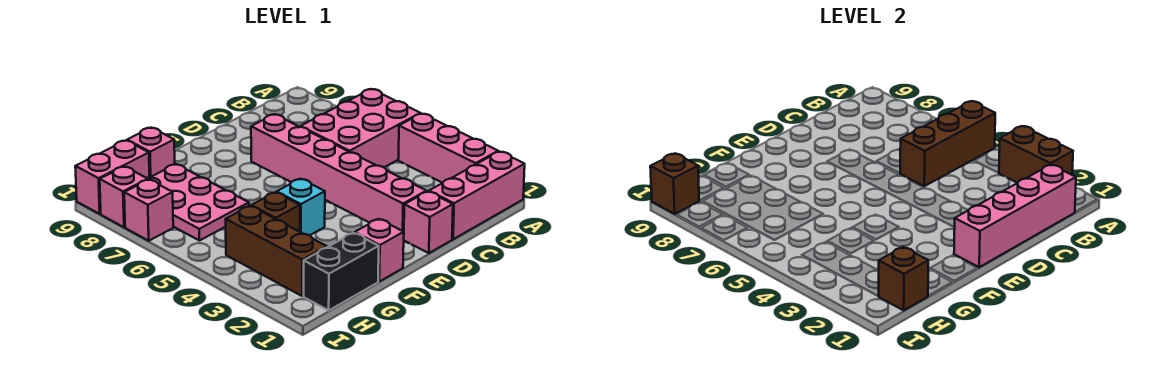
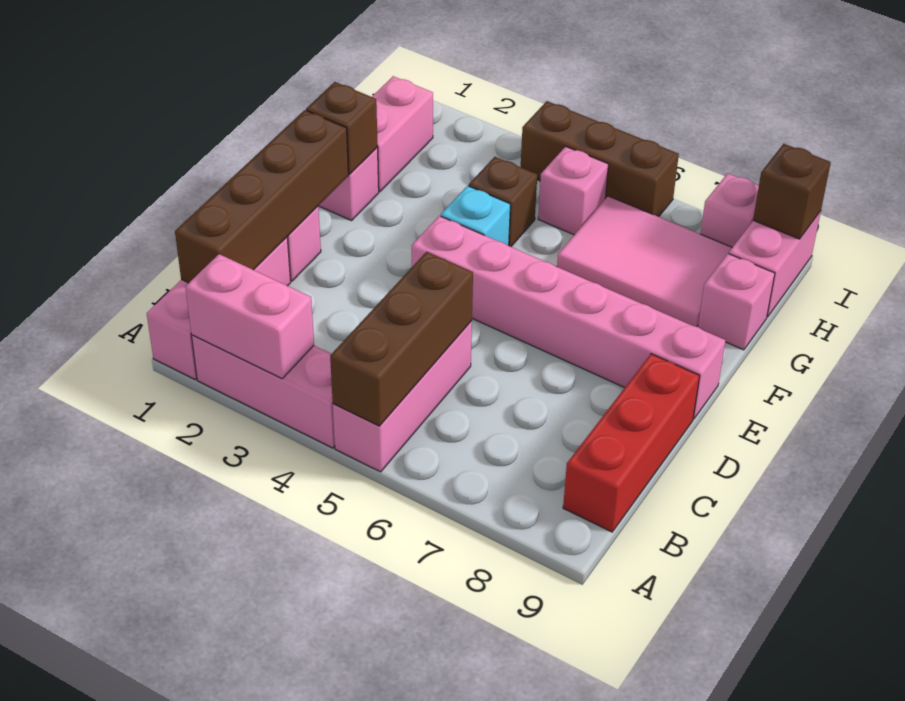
brown 1x2 brick [999,126,1073,183] -> pink 1x2 brick [185,254,314,379]
pink 2x3 brick [300,89,420,167] -> pink 1x3 brick [333,321,472,472]
pink 1x4 brick [954,165,1076,267] -> brown 1x4 brick [175,110,348,283]
none -> red 1x3 brick [563,354,700,532]
pink 1x6 brick [251,114,426,232] -> pink 1x6 brick moved to [412,216,726,419]
black 1x2 brick [304,233,379,310] -> pink 1x2 brick [372,76,433,192]
pink 2x3 plate [147,164,249,241] -> pink 2x3 tile [557,196,732,327]
brown 1x1 brick [878,247,928,310] -> brown 1x1 brick moved to [306,82,378,174]
brown 1x3 brick [226,206,327,296] -> brown 1x3 brick moved to [521,101,679,217]
pink 1x1 brick [124,180,173,241] -> pink 1x1 brick moved to [538,146,609,235]

